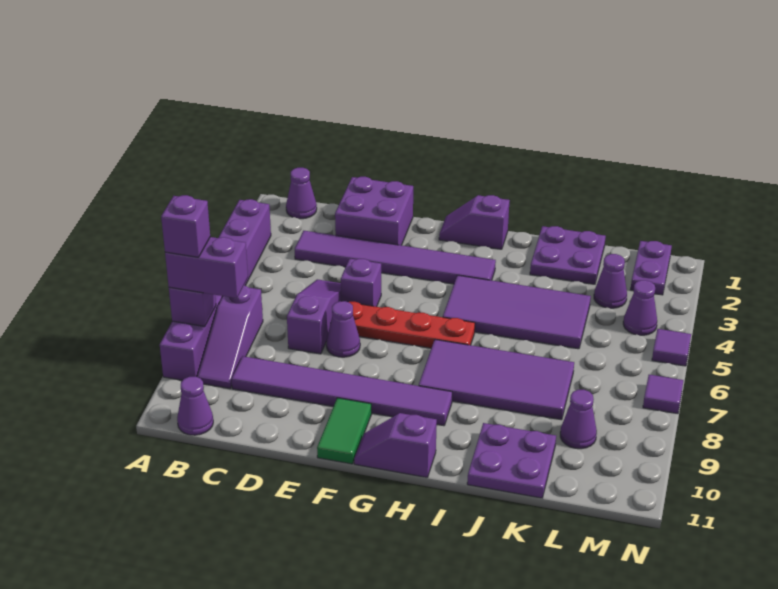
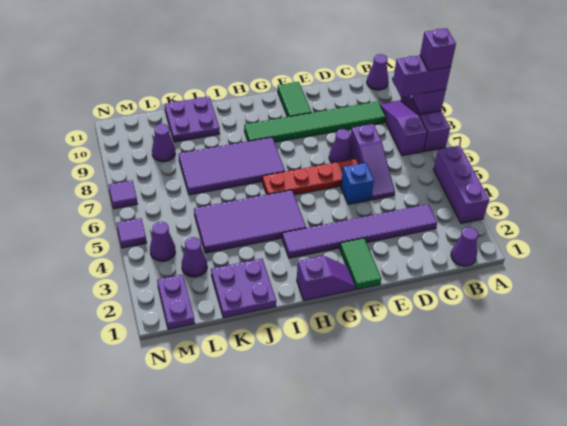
purple 1x6 tile [231,356,452,426] -> green 1x6 tile [244,101,386,142]
purple 2x2 brick [335,177,413,245] -> none
purple 1x1 brick [341,259,381,307] -> blue 1x1 brick [341,163,374,204]
none -> green 1x2 tile [340,238,381,290]
purple 1x2 slope [354,413,437,477] -> none

